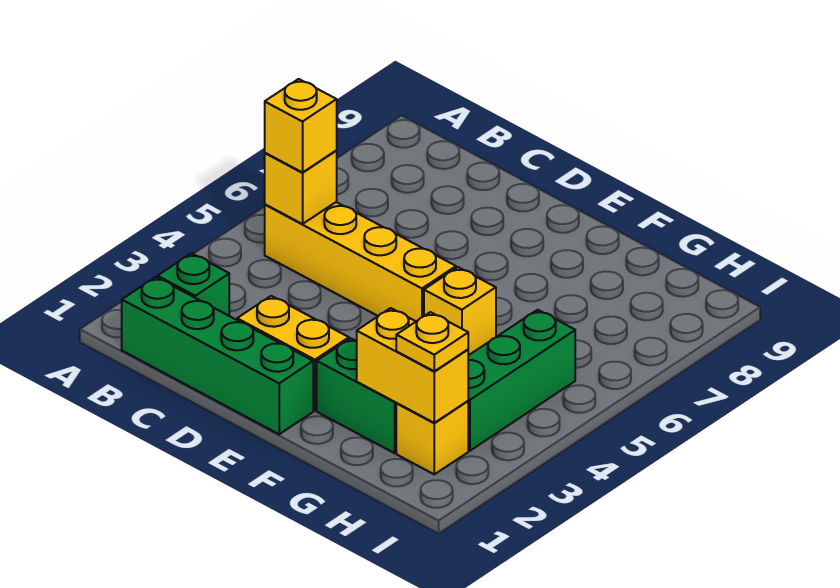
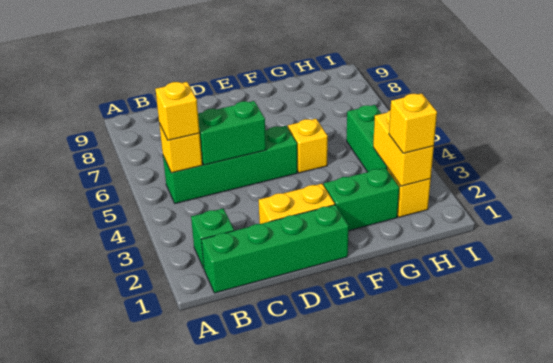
yellow 1x4 brick [265,202,456,321] -> green 1x4 brick [163,126,297,204]
none -> green 1x2 brick [198,101,266,165]
yellow 1x2 brick [357,308,468,423] -> yellow 1x2 brick turned to [373,111,434,186]
yellow 1x1 plate [396,312,468,371] -> yellow 1x1 brick [389,93,437,153]

